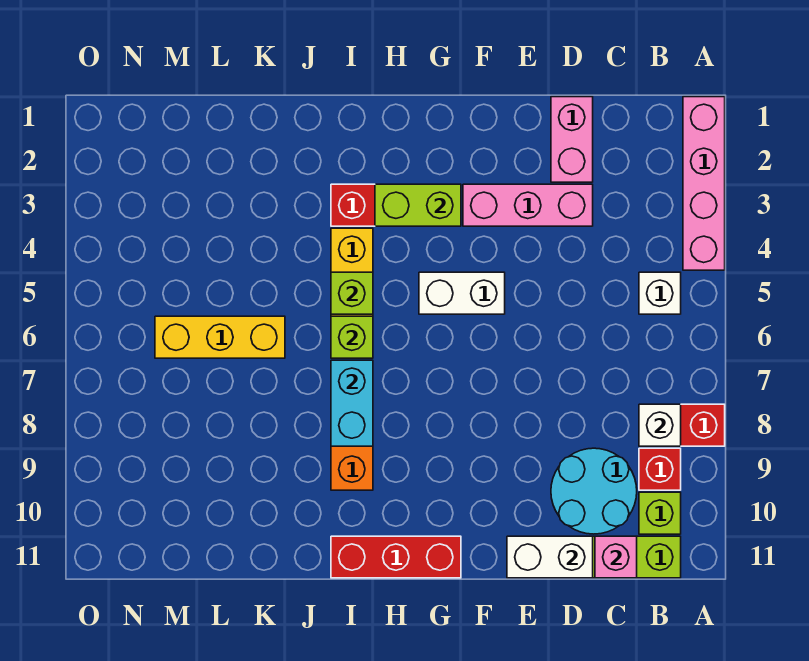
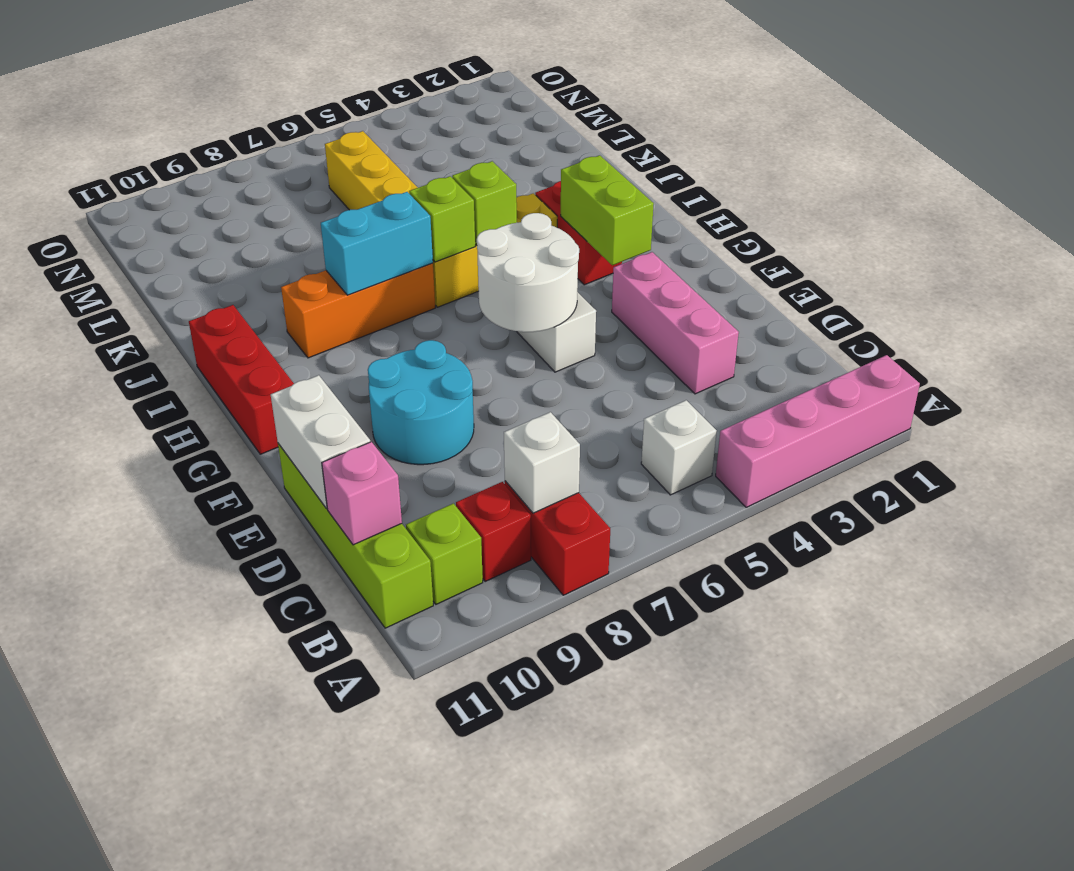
cyan 2x2 round brick [551,448,637,534] -> cyan 2x2 round brick moved to [368,340,474,465]
pink 1x2 brick [551,97,593,182] -> none
none -> white 2x2 round brick [477,213,579,332]

